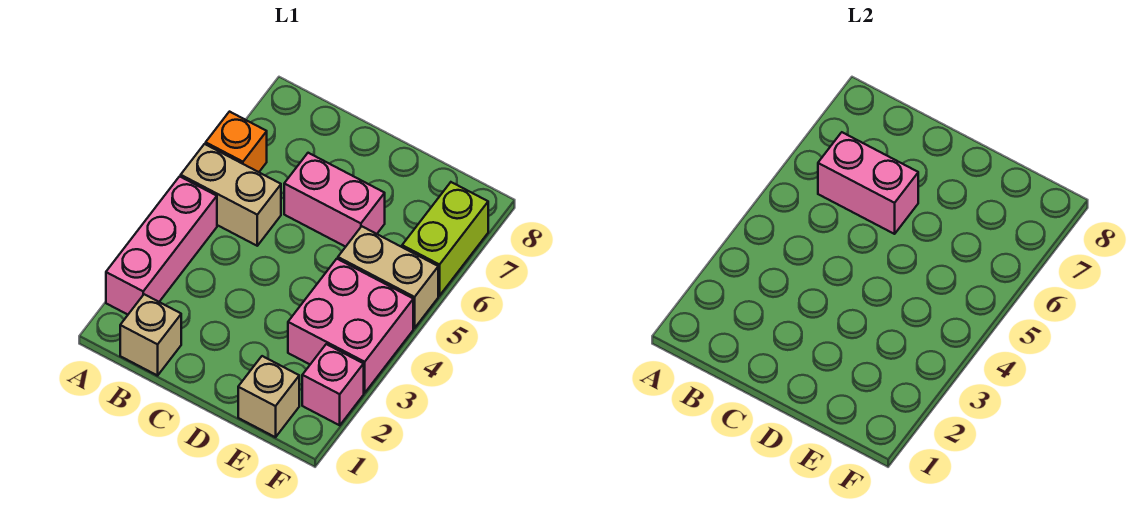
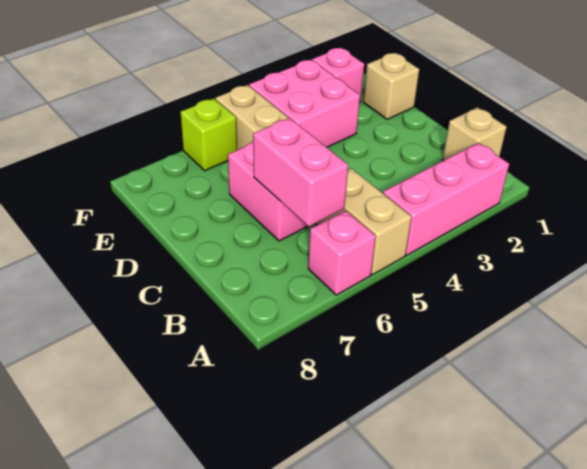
orange 1x1 brick [206,112,267,172] -> pink 1x1 brick [308,211,376,295]
lime 1x2 brick [402,182,488,296] -> lime 1x1 brick [181,98,237,171]

